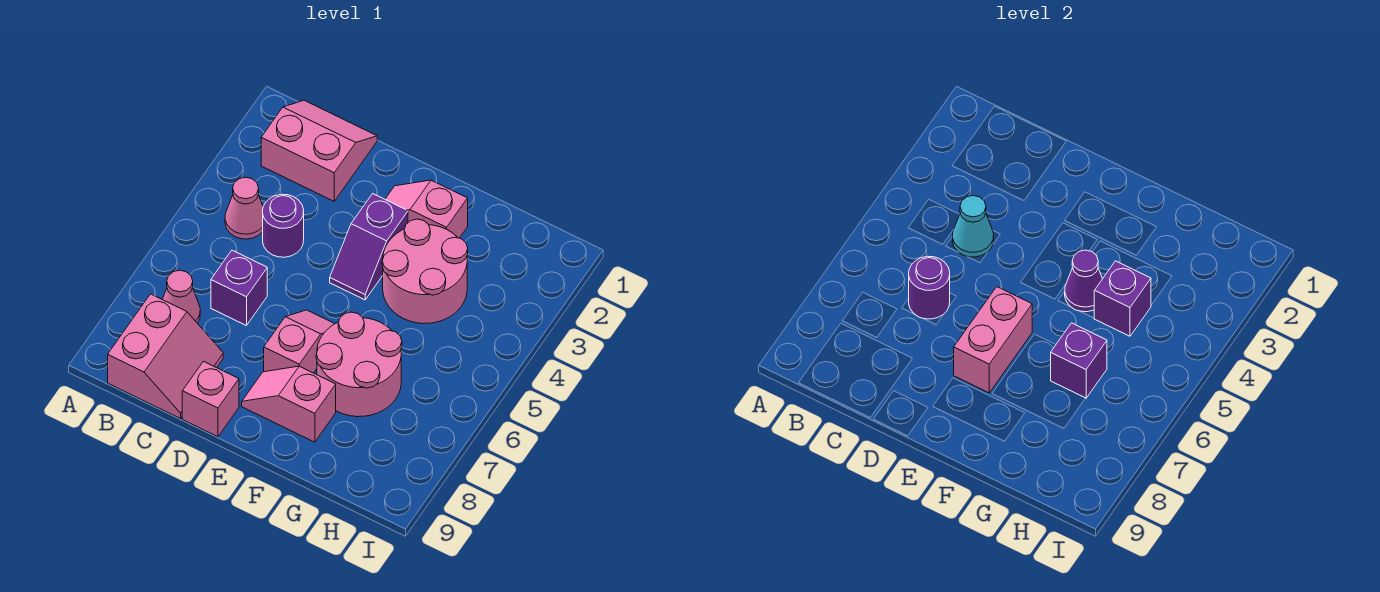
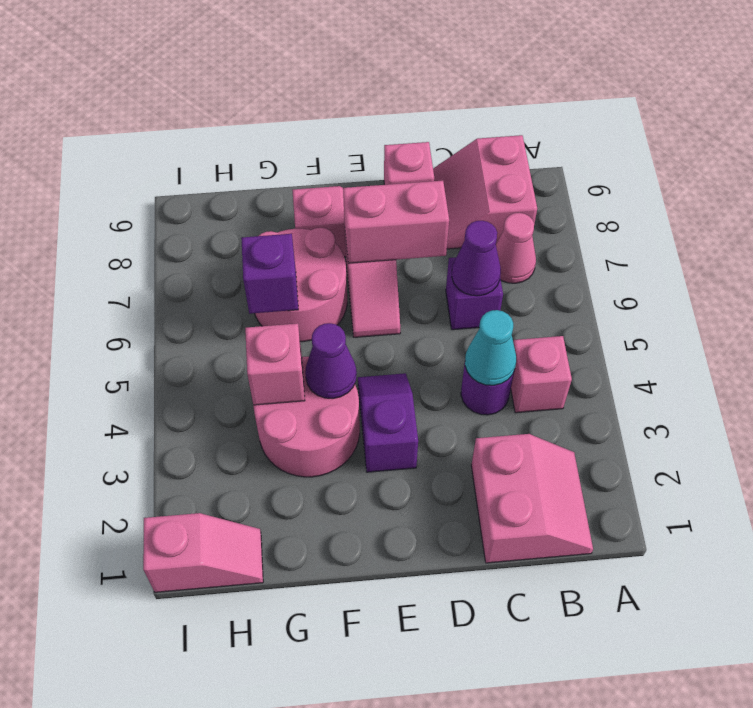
pink 2x2 slope [261,100,377,201] -> pink 2x2 slope turned to [471,434,593,563]
pink 1x1 cone [225,177,263,239] -> pink 1x1 brick [511,336,572,413]
purple 1x1 round brick [909,256,950,319] -> purple 1x1 cone [452,221,501,296]
pink 1x2 slope [385,180,468,238] -> pink 1x2 slope moved to [143,513,263,592]
pink 1x2 brick [954,287,1032,393] -> pink 1x2 brick turned to [343,181,449,263]
purple 1x1 brick [1094,261,1151,336] -> pink 1x1 brick [245,323,305,405]

